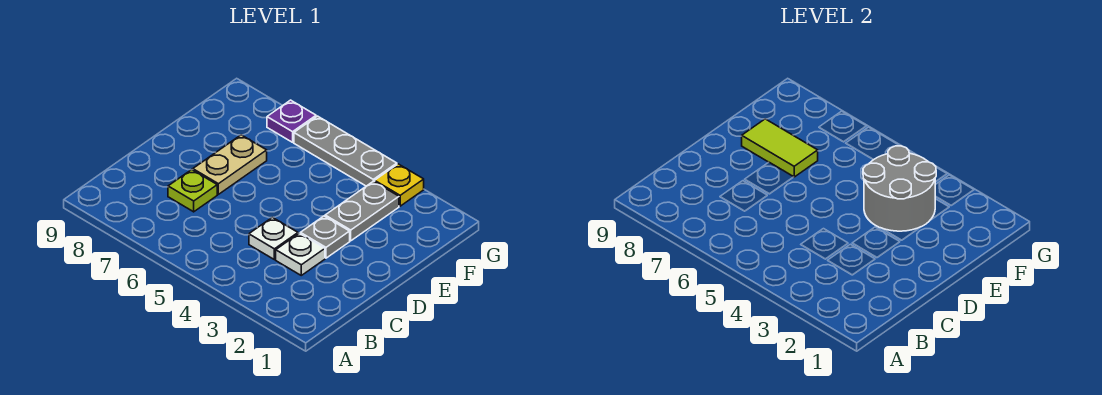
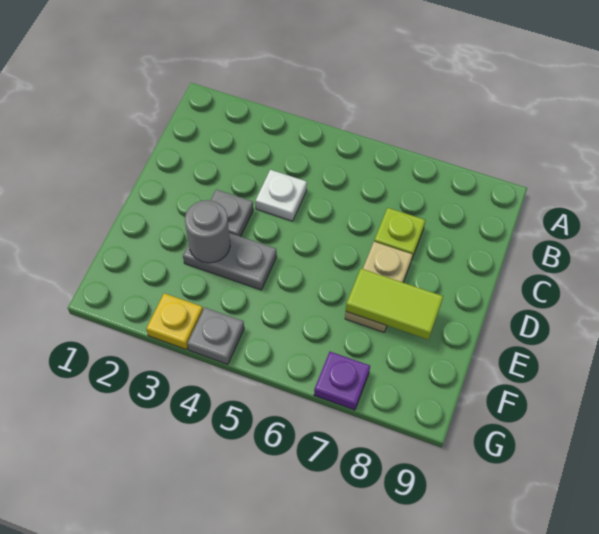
white 1x1 plate [276,233,325,275] -> none
grey 1x2 plate [325,181,399,241] -> grey 1x2 plate turned to [183,233,277,290]
grey 2x2 round brick [863,146,936,231] -> grey 1x1 round brick [185,200,230,263]
grey 1x3 plate [294,116,397,186] -> grey 1x1 plate [187,308,244,364]

